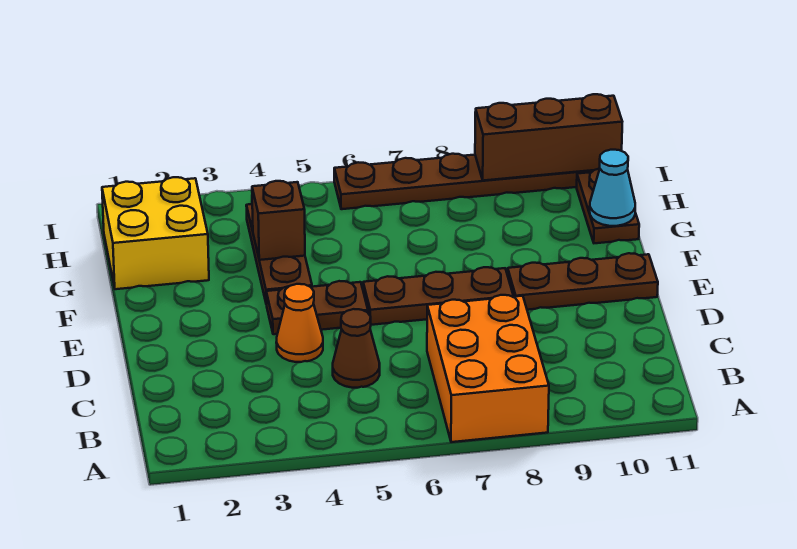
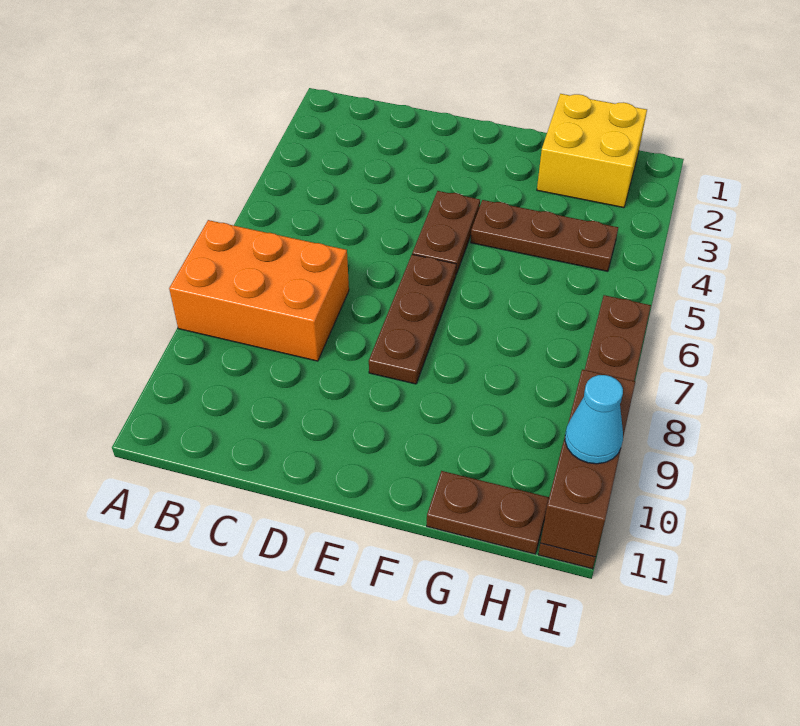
brown 1x1 cone [333,309,380,388] -> none
orange 1x1 cone [276,284,323,362] -> none
brown 1x3 plate [508,253,658,310] -> none
brown 1x1 brick [252,181,305,260] -> none
cyan 1x1 cone [590,150,635,226] -> cyan 1x1 cone moved to [565,375,623,464]

